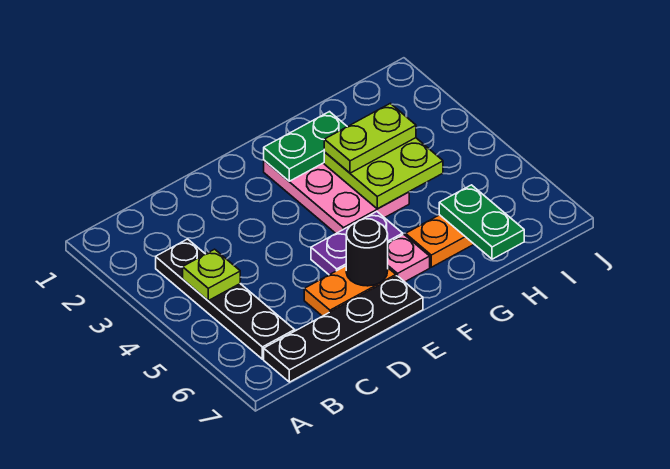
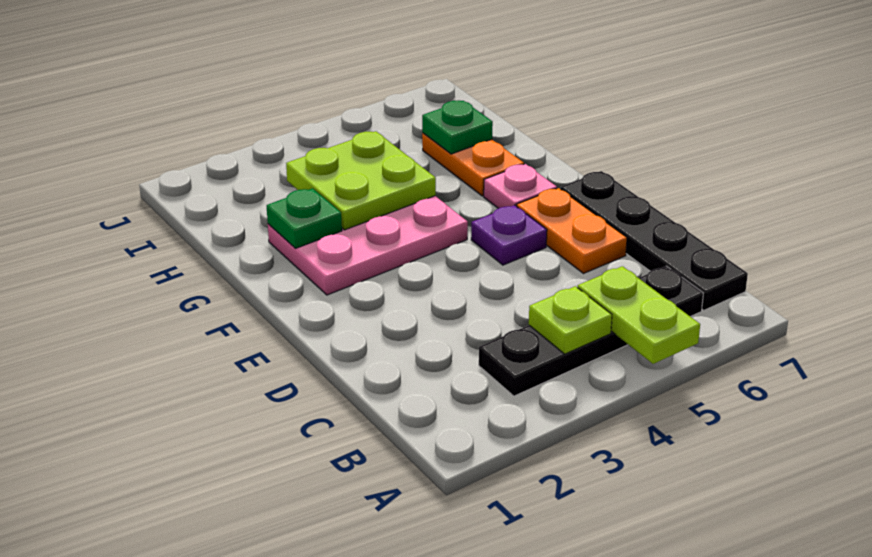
purple 1x2 plate [311,212,403,275] -> purple 1x1 plate [471,205,547,265]
black 1x1 round brick [346,219,388,286] -> none
green 1x2 plate [264,112,347,181] -> green 1x1 plate [267,188,342,248]
lime 1x2 plate [324,103,416,173] -> lime 1x2 plate moved to [578,266,700,364]
green 1x2 plate [439,185,524,259] -> green 1x1 plate [422,100,493,154]

